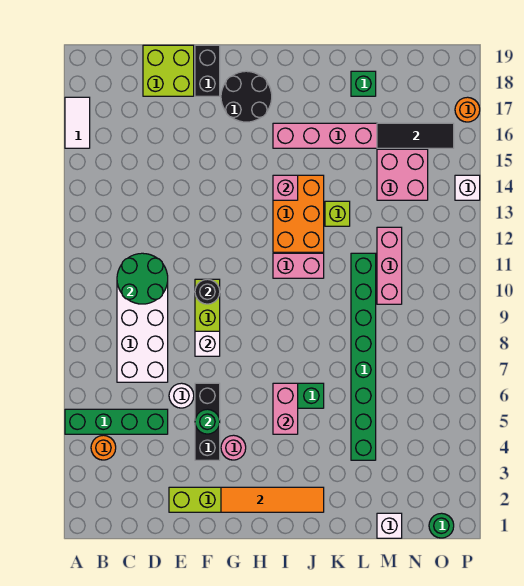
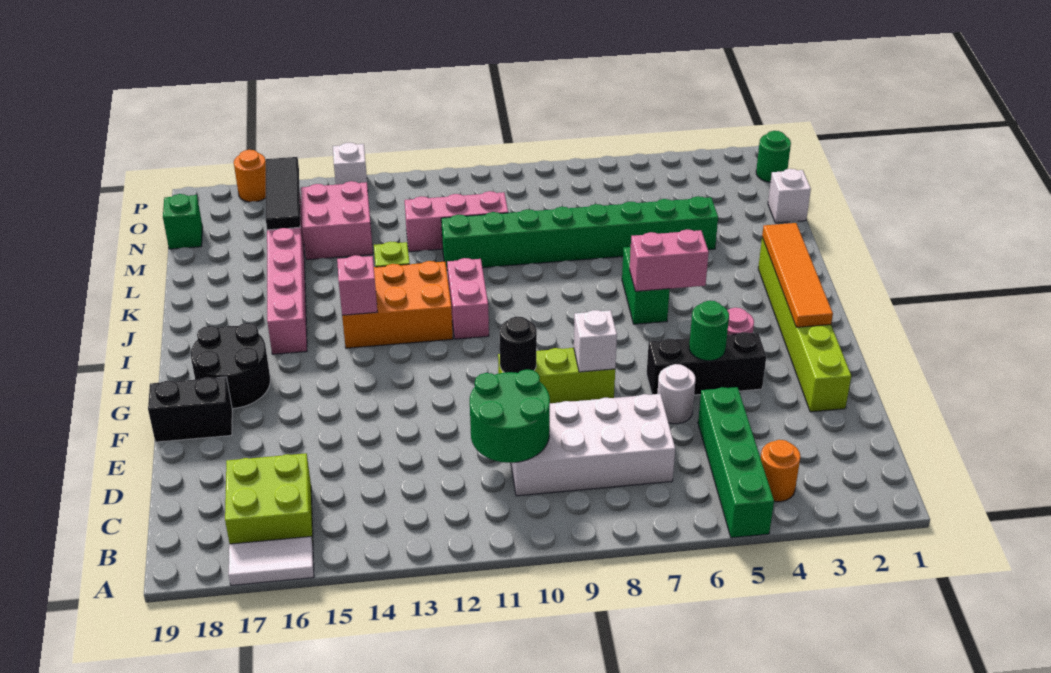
lime 2x2 brick [143,45,194,96] -> lime 2x2 brick moved to [225,453,313,544]
green 1x1 brick [351,71,376,96] -> green 1x1 brick moved to [163,194,203,249]

